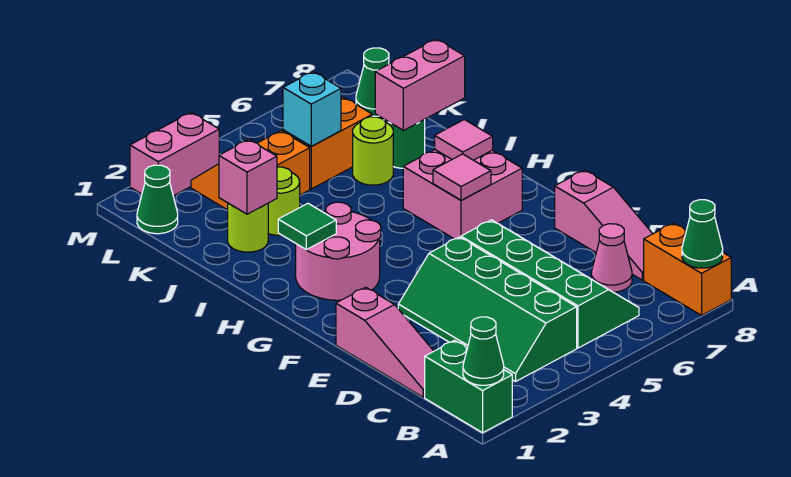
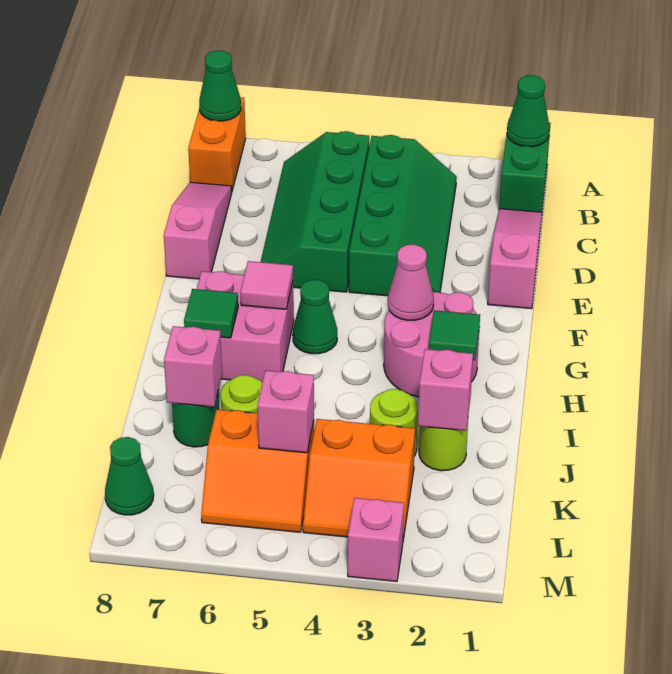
pink 1x1 cone [591,224,632,292] -> pink 1x1 cone moved to [388,244,434,320]
pink 1x1 tile [435,120,493,160] -> green 1x1 tile [184,289,238,338]
pink 1x2 brick [375,39,465,130] -> pink 1x1 brick [164,326,222,407]
cyan 1x1 brick [283,72,341,146] -> pink 1x1 brick [257,370,314,453]
green 1x1 cone [137,165,178,234] -> green 1x1 cone moved to [293,280,337,354]
pink 1x2 brick [130,113,219,196] -> pink 1x1 brick [348,498,404,582]

